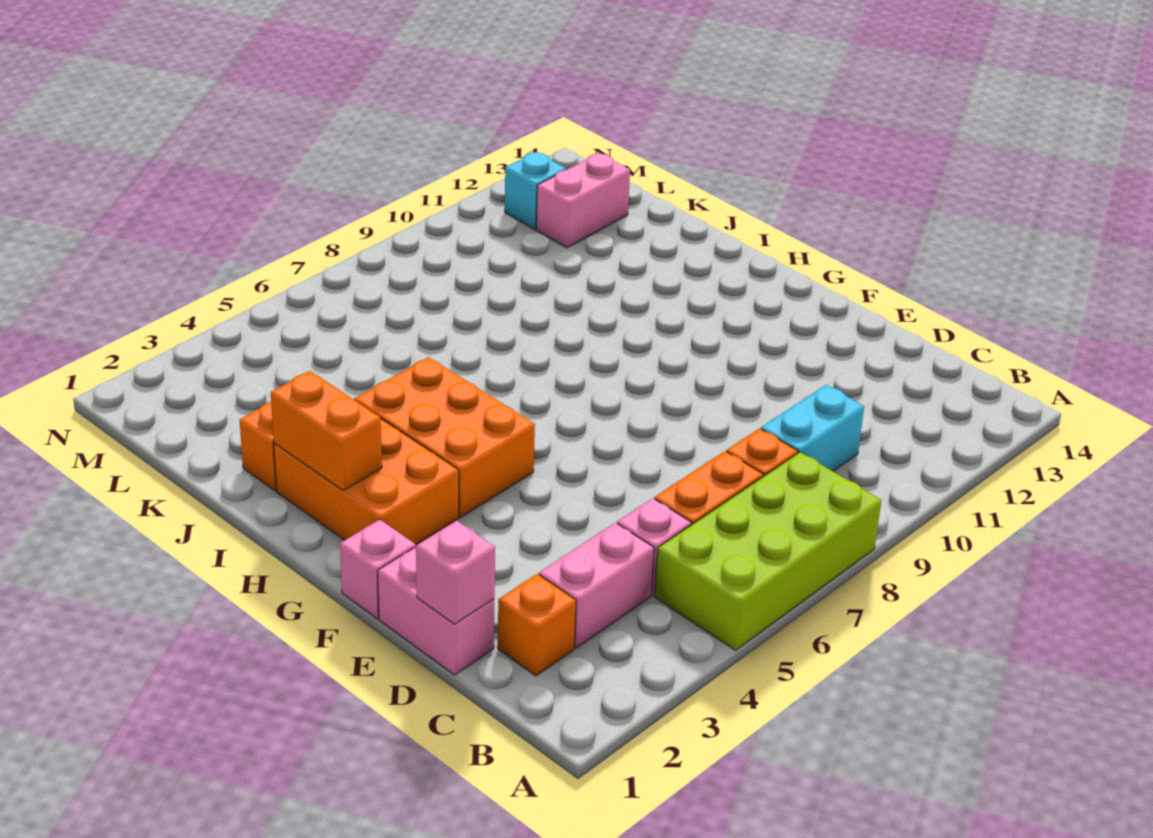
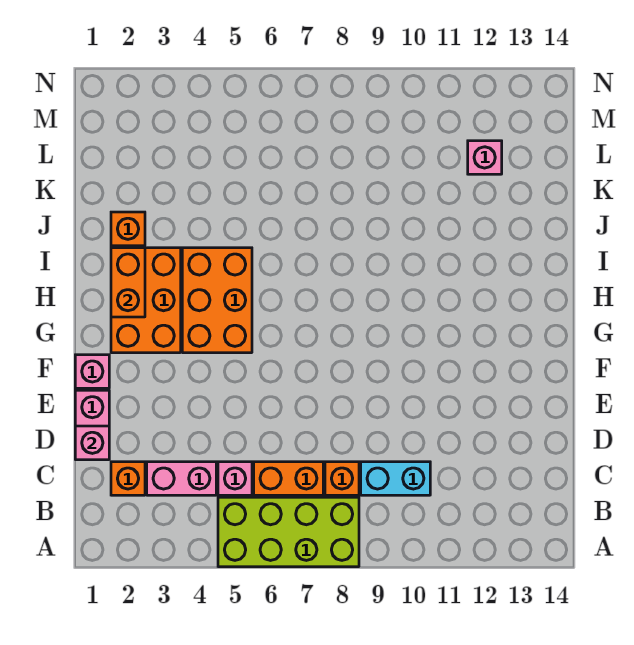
pink 1x2 brick [536,153,630,248] -> pink 1x1 brick [468,141,502,174]
cyan 1x1 brick [505,152,566,229] -> none

